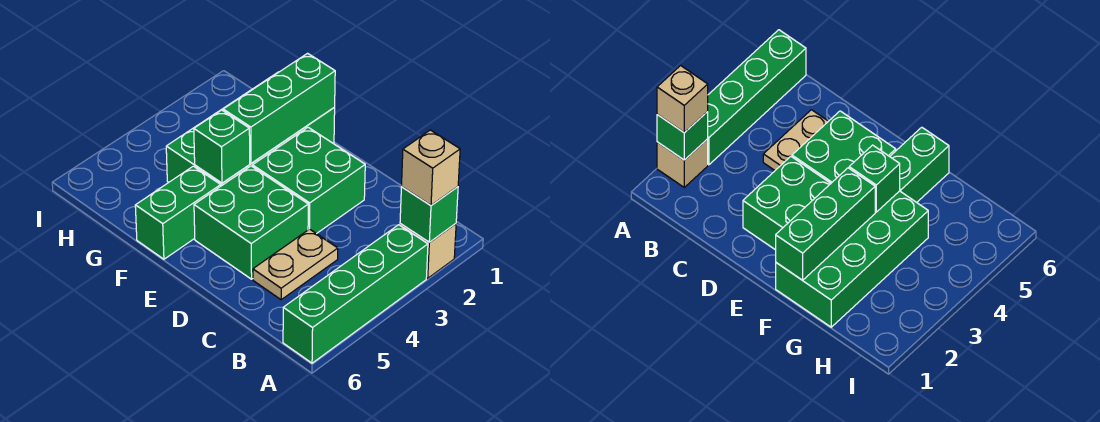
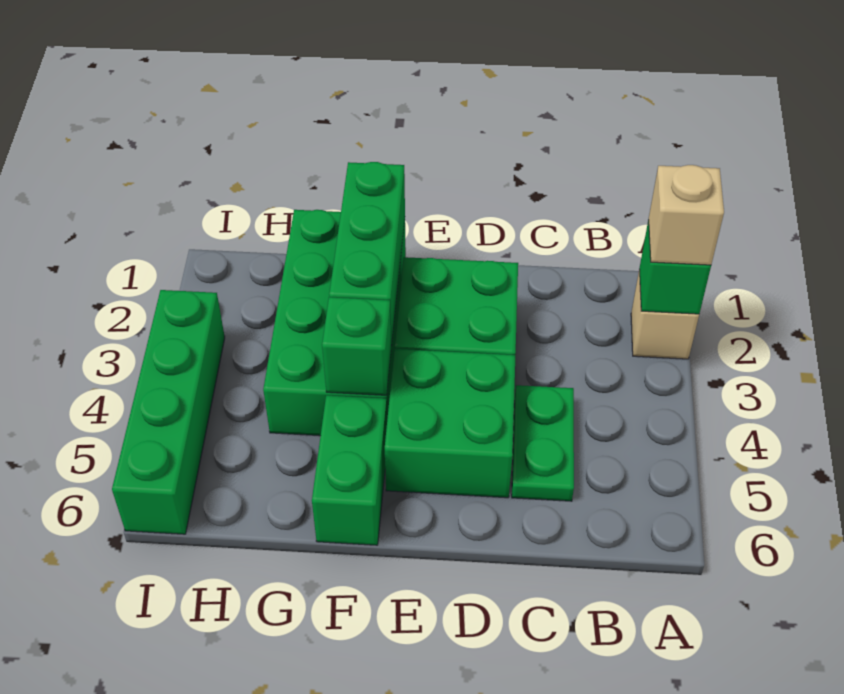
green 1x4 brick [283,225,428,363] -> green 1x4 brick moved to [112,290,225,534]
tan 1x2 plate [253,229,338,300] -> green 1x2 plate [512,385,574,501]

